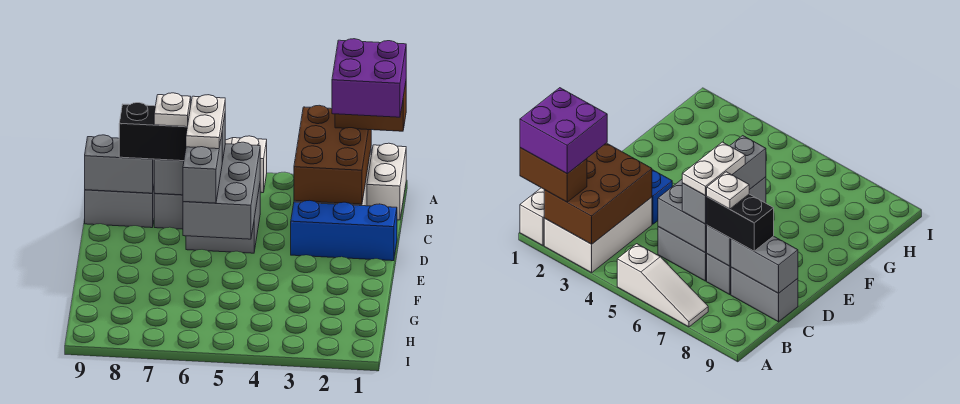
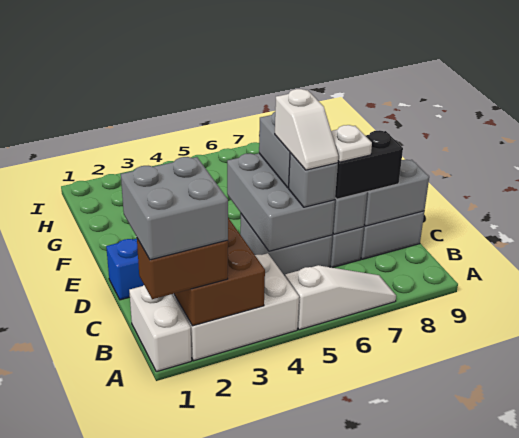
purple 2x2 brick [332,39,406,117] -> grey 2x2 brick [121,157,228,260]
white 2x3 brick [544,197,652,273] -> white 2x3 brick turned to [172,253,299,361]
white 1x2 plate [186,95,225,149] -> white 1x2 slope [275,89,338,170]

